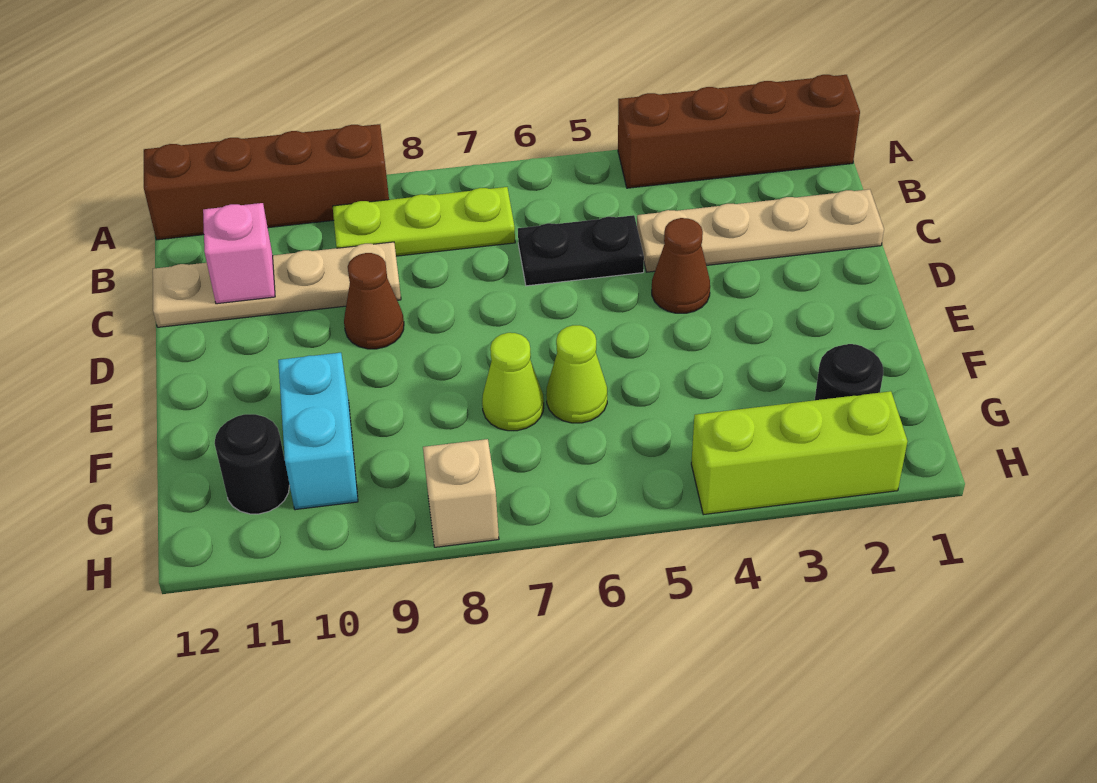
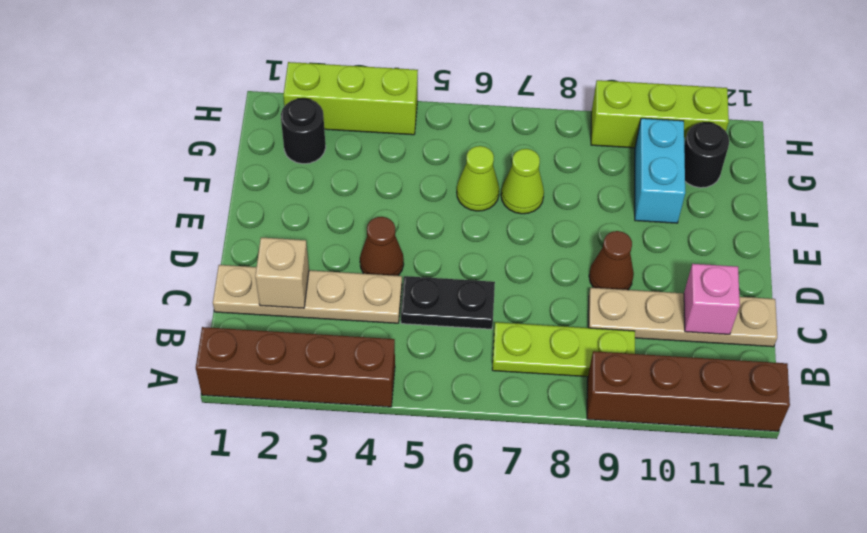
tan 1x1 brick [423,439,499,547] -> tan 1x1 brick moved to [255,237,309,308]
none -> lime 1x3 brick [591,80,729,148]

